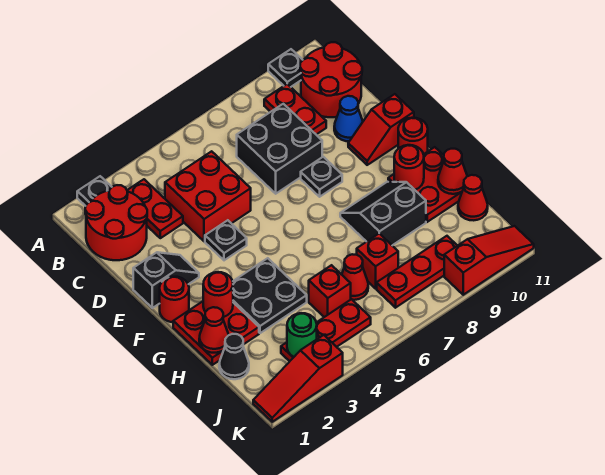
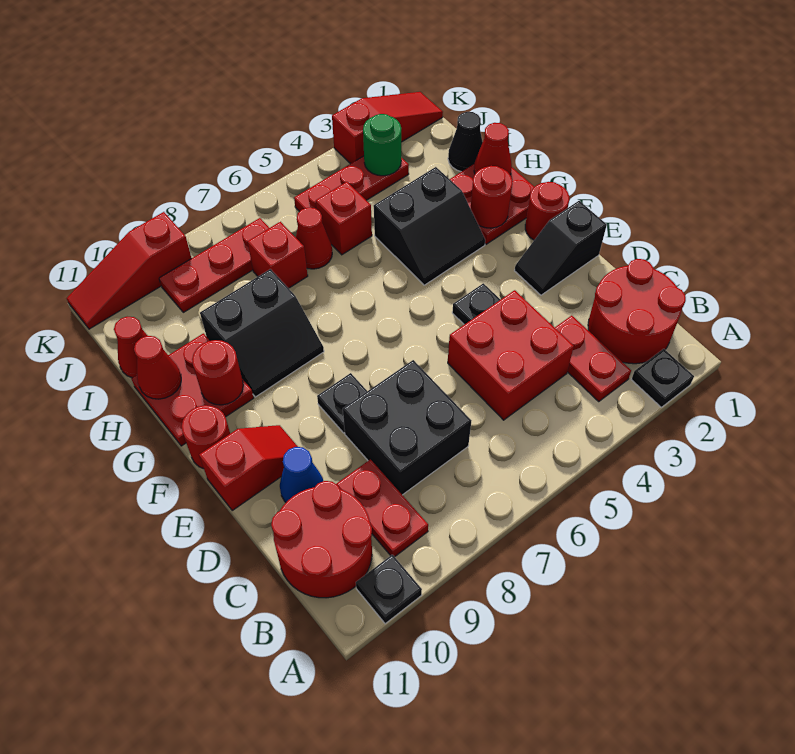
black 2x2 plate [233,258,307,333] -> black 2x2 slope [374,167,485,285]

